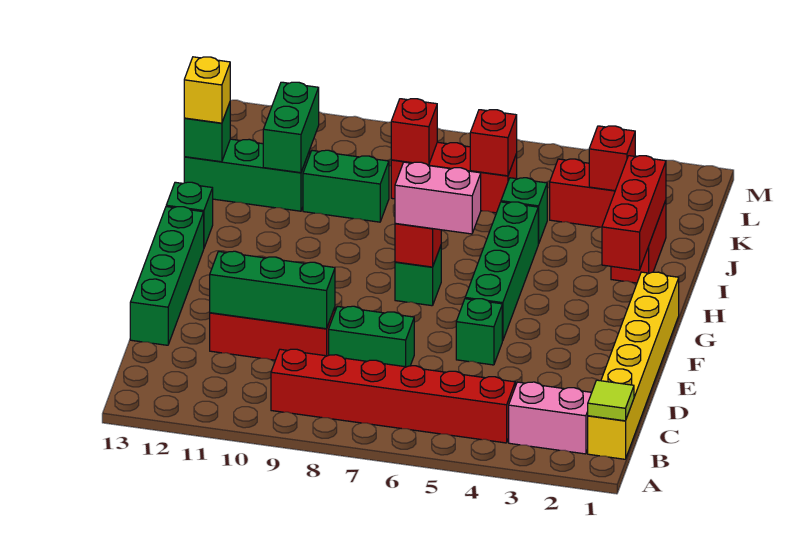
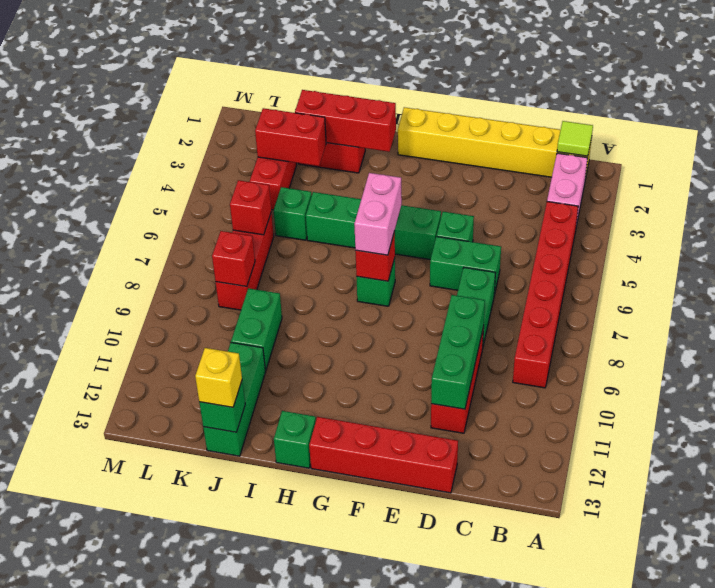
green 1x4 brick [130,207,204,345] -> red 1x4 brick [309,417,458,493]
green 1x2 brick [263,82,319,173] -> green 1x2 brick moved to [430,237,501,294]
red 1x1 brick [589,126,635,191] -> red 1x2 brick [255,108,326,166]

